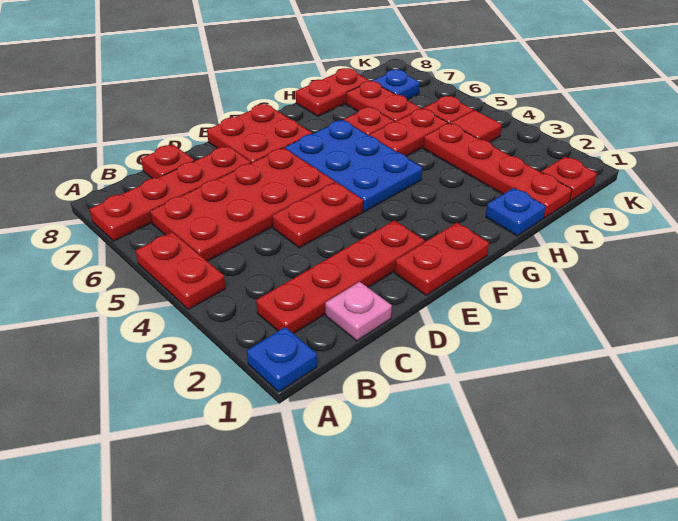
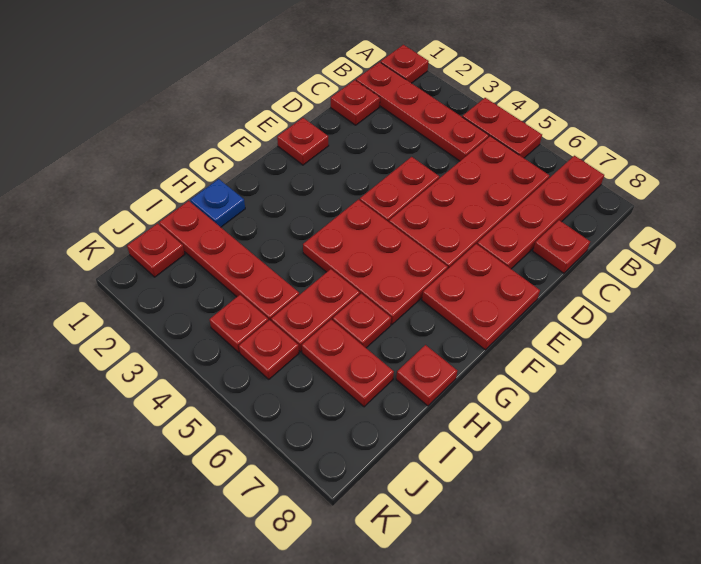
blue 1x1 plate [247,327,317,392] -> red 1x1 plate [381,45,429,83]
red 1x4 plate [256,220,425,334] -> red 1x4 plate turned to [356,62,489,161]
pink 1x1 plate [325,282,392,341] -> red 1x1 plate [331,80,380,125]
red 1x2 plate [395,223,489,295] -> red 1x1 plate [277,118,329,165]
blue 2x3 plate [285,120,422,212] -> red 2x3 plate [303,200,448,325]
red 1x2 plate [296,68,370,116] -> red 1x1 plate [396,345,457,406]
red 1x1 tile [450,110,502,142] -> red 1x1 plate [209,295,268,352]
blue 1x1 plate [373,70,420,100] -> none

